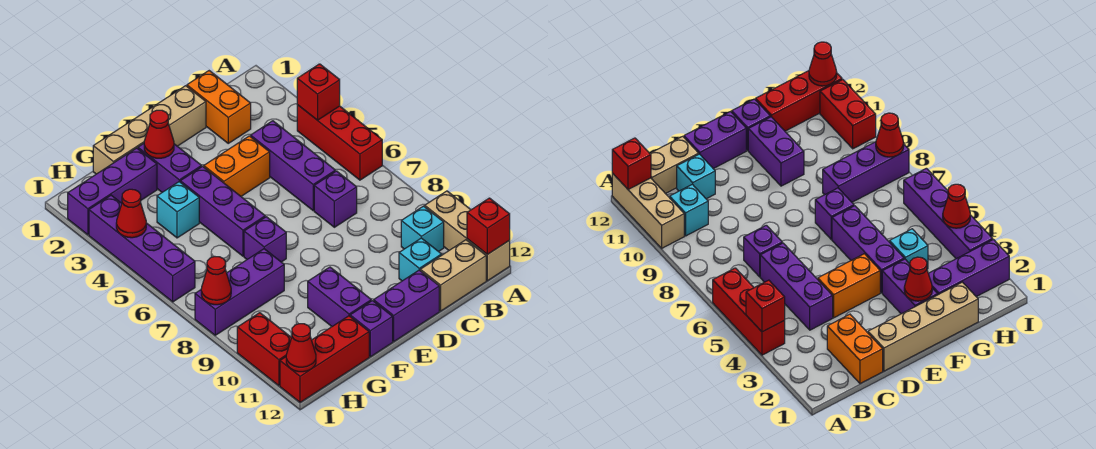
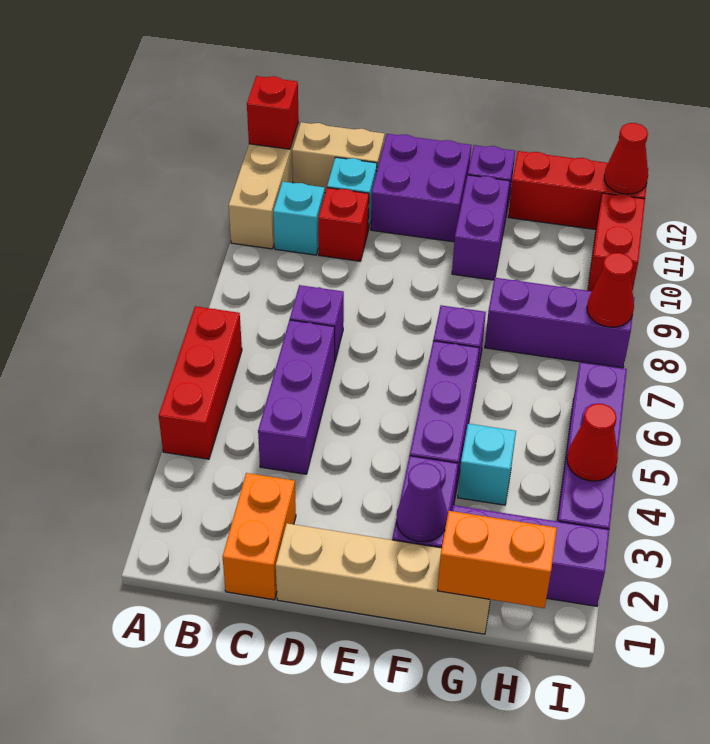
red 1x1 brick [297,64,340,120] -> red 1x1 brick moved to [318,188,369,261]
orange 1x2 brick [204,136,270,196] -> orange 1x2 brick moved to [438,511,557,608]
purple 1x2 brick [374,270,439,341] -> purple 2x2 brick [371,134,471,242]
red 1x1 cone [144,110,174,158] -> purple 1x1 cone [397,463,447,542]

